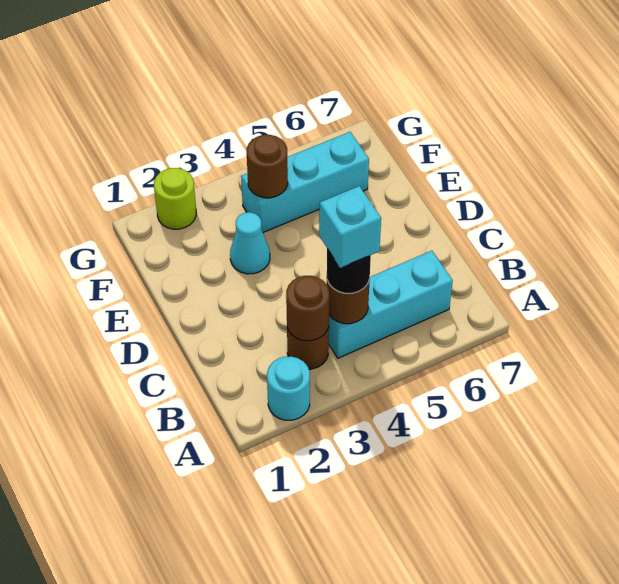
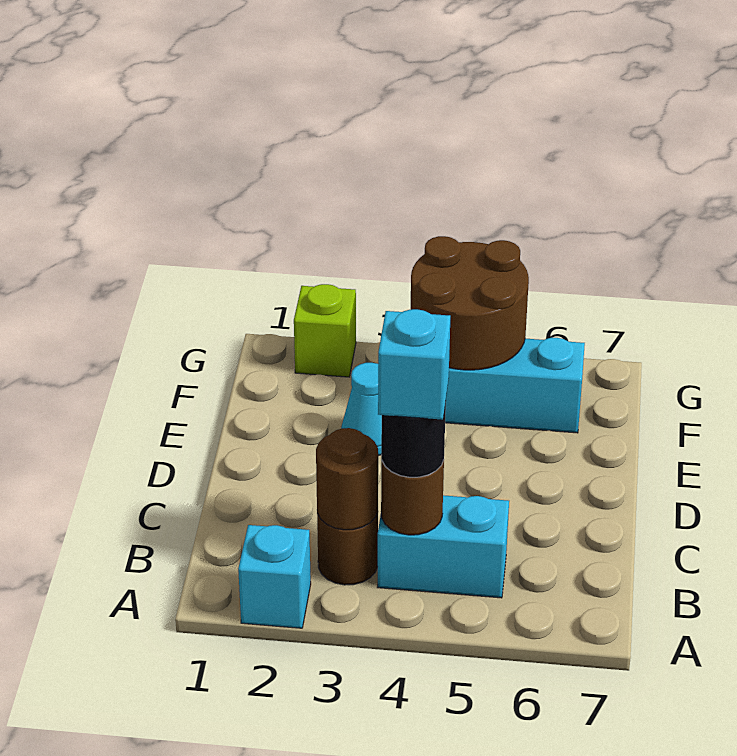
cyan 1x1 round brick [267,357,310,420] -> cyan 1x1 brick [238,525,311,628]
cyan 1x3 brick [329,251,453,358] -> cyan 1x2 brick [378,495,509,598]
brown 1x1 round brick [247,135,288,198] -> brown 2x2 round brick [411,236,529,370]
lime 1x1 round brick [154,168,196,229] -> lime 1x1 brick [294,284,356,377]

